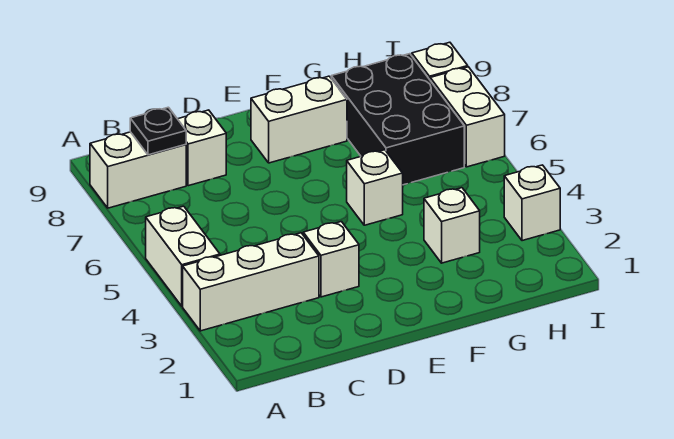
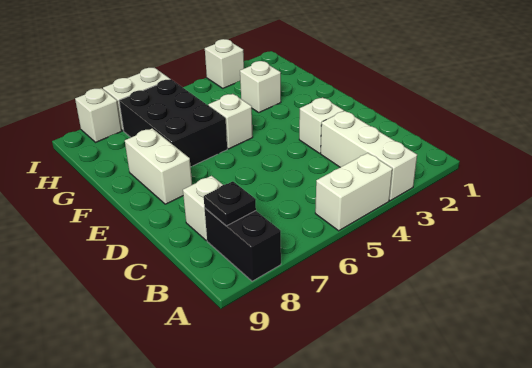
white 1x2 brick [90,132,186,208] -> black 1x2 brick [205,208,281,281]
black 2x3 brick [331,54,464,185] -> black 2x3 brick turned to [119,79,227,167]

